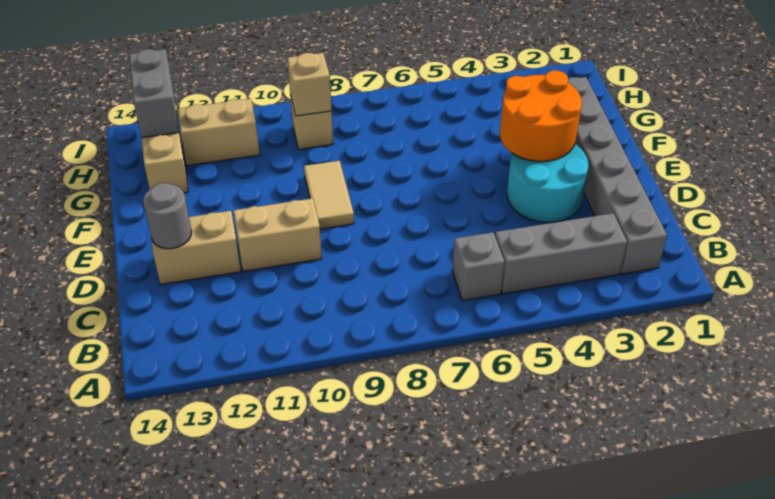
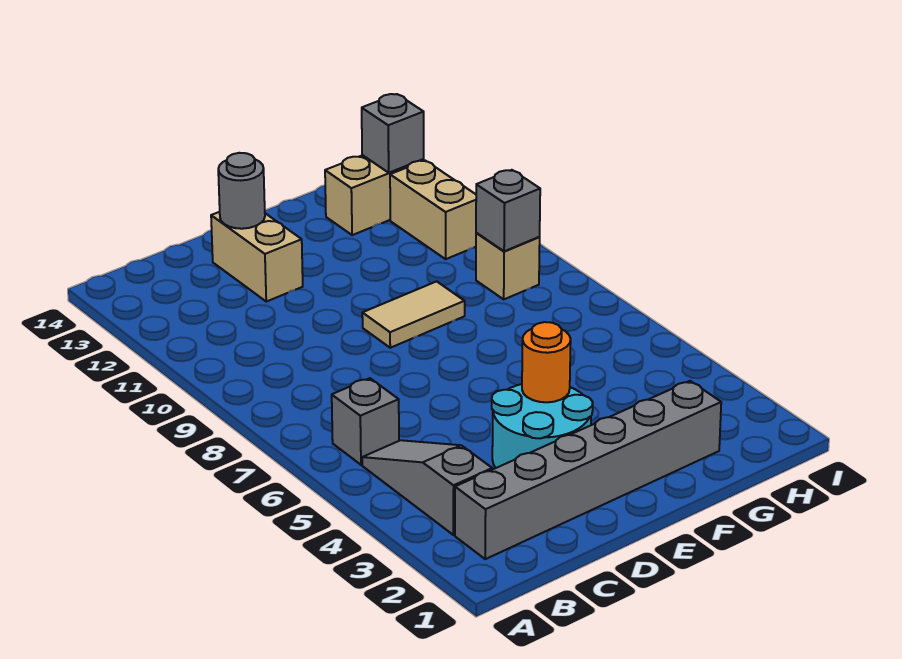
grey 1x3 brick [495,213,627,294] -> grey 1x3 slope [362,440,492,535]
tan 1x2 brick [233,198,322,271] -> none
orange 2x2 round brick [500,70,582,161] -> orange 1x1 round brick [522,322,571,402]
tan 1x1 brick [287,53,332,116] -> grey 1x1 brick [476,170,540,251]
grey 1x2 brick [129,49,179,138] -> grey 1x1 brick [362,94,424,173]

